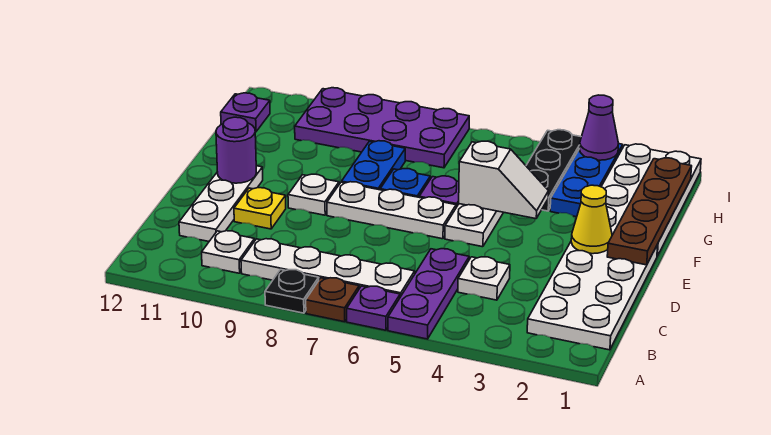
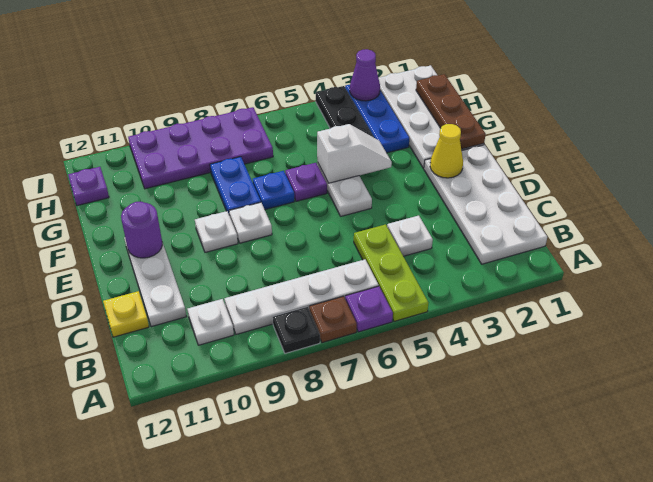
purple 1x3 plate [388,249,469,339] -> lime 1x3 plate [354,224,428,321]
yellow 1x1 plate [234,188,286,229] -> yellow 1x1 plate moved to [103,291,149,337]
brown 1x4 plate [607,158,692,265] -> brown 1x3 plate [416,74,486,149]
white 1x3 plate [327,182,456,239] -> white 1x1 plate [229,202,272,243]

